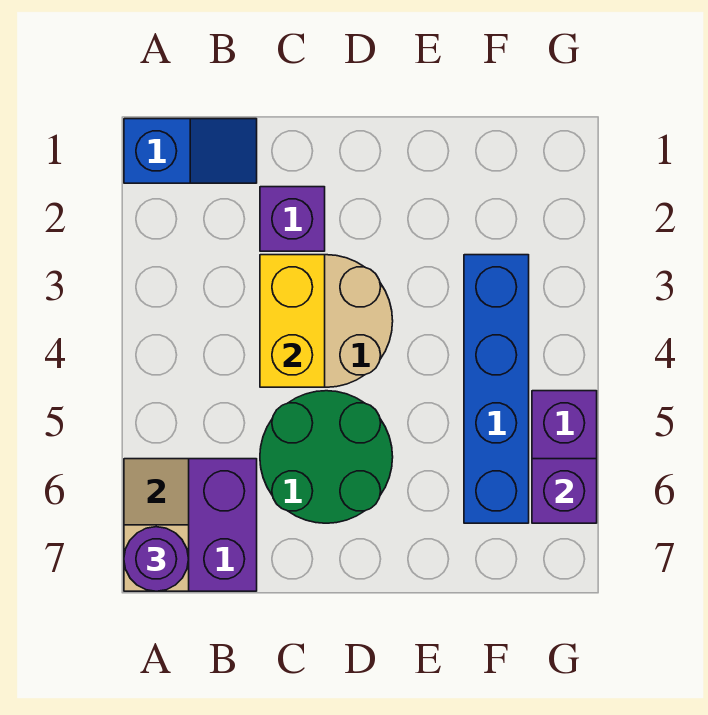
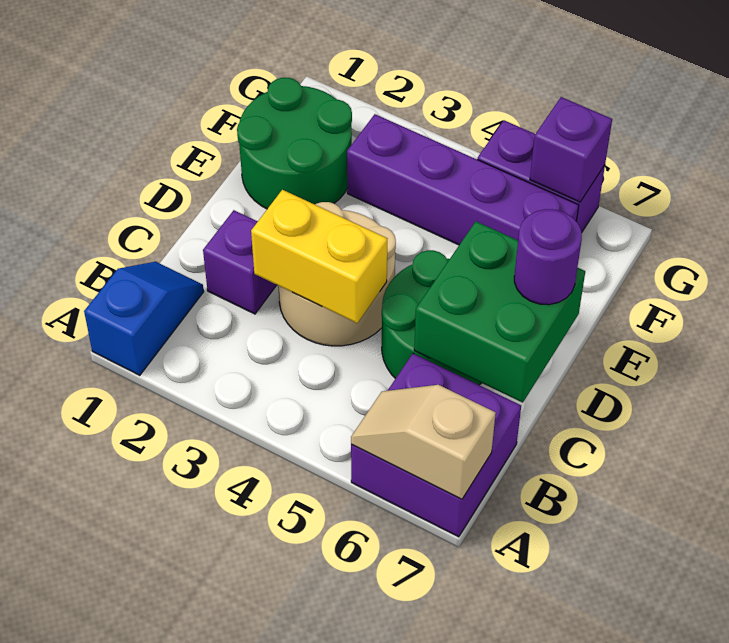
purple 1x1 round brick [124,527,189,591] -> purple 1x1 round brick moved to [514,209,582,305]
none -> green 2x2 brick [414,222,585,403]
none -> green 2x2 round brick [237,78,352,209]
blue 1x4 brick [464,255,529,523] -> purple 1x4 brick [347,114,579,245]

